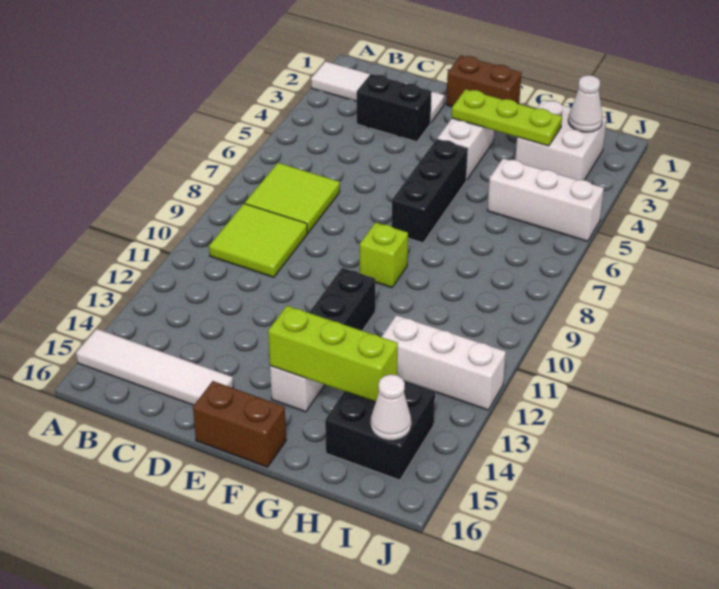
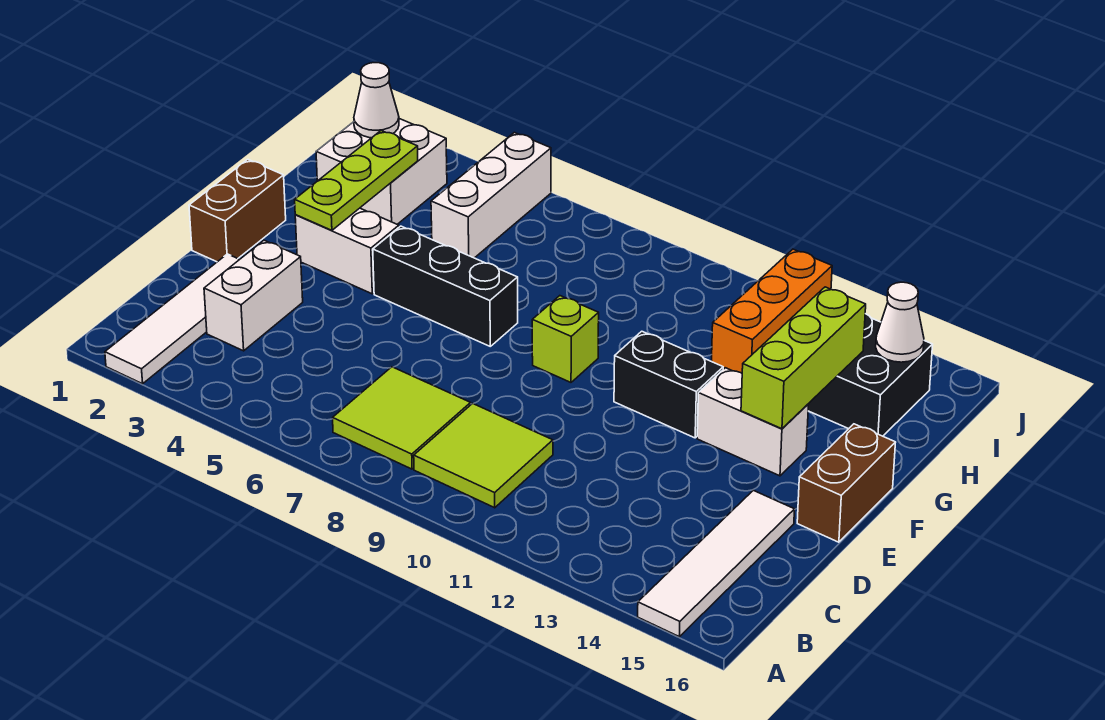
black 1x2 brick [357,74,432,142] -> white 1x2 brick [204,240,303,351]
white 1x3 brick [382,315,506,410] -> orange 1x3 brick [712,249,832,373]

